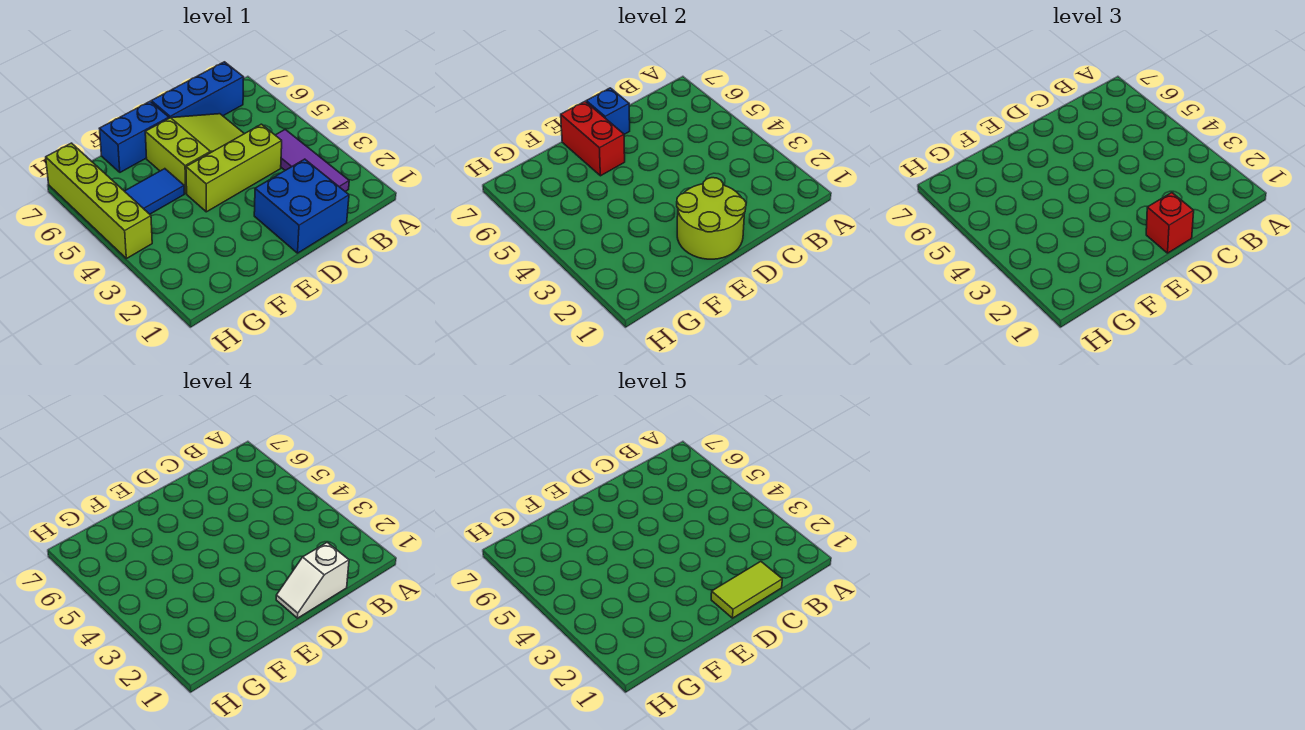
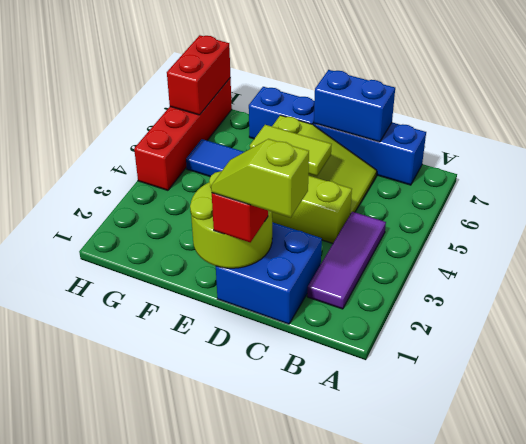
white 1x2 slope [276,542,349,618] -> lime 1x2 slope [211,139,309,217]
lime 1x2 tile [711,561,782,618] -> lime 1x2 tile moved to [250,125,332,176]
blue 1x1 brick [586,88,630,134] -> blue 1x2 brick [314,70,395,142]
red 1x2 brick [561,102,625,176] -> red 1x2 brick moved to [167,35,230,115]
lime 1x4 brick [46,143,152,259] -> red 1x4 brick [134,78,232,190]

